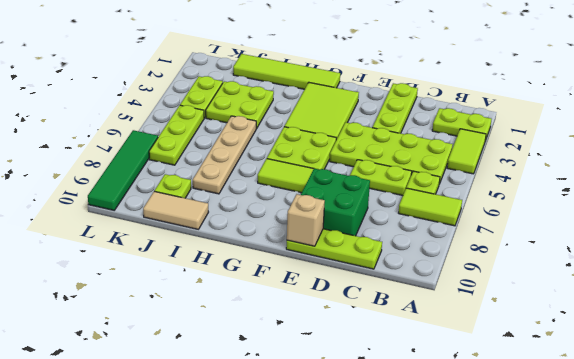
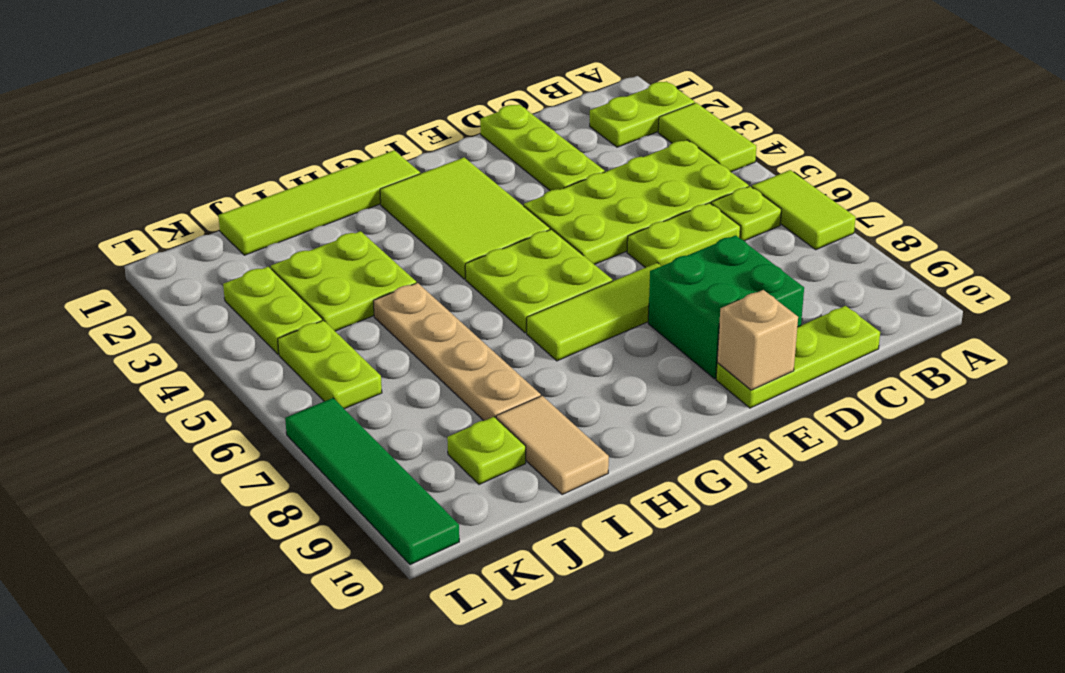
lime 1x2 tile [399,188,462,226] -> lime 1x2 tile turned to [752,170,856,250]
tan 1x2 tile [143,191,208,229] -> tan 1x2 tile turned to [496,396,609,495]
lime 1x3 plate [149,105,204,165] -> lime 1x2 plate [278,320,382,409]

